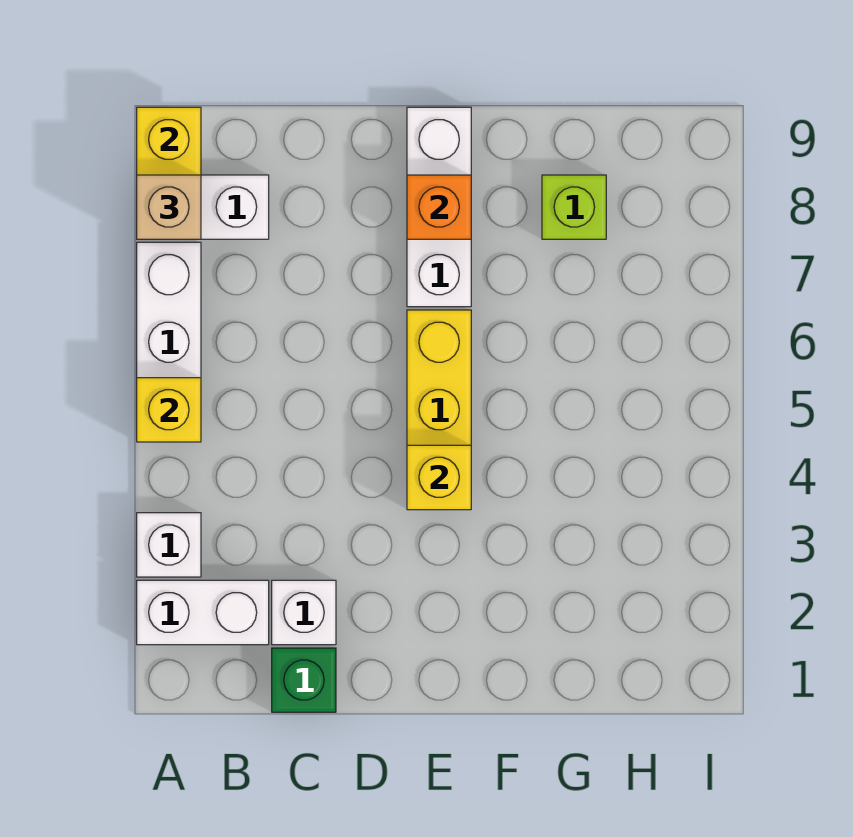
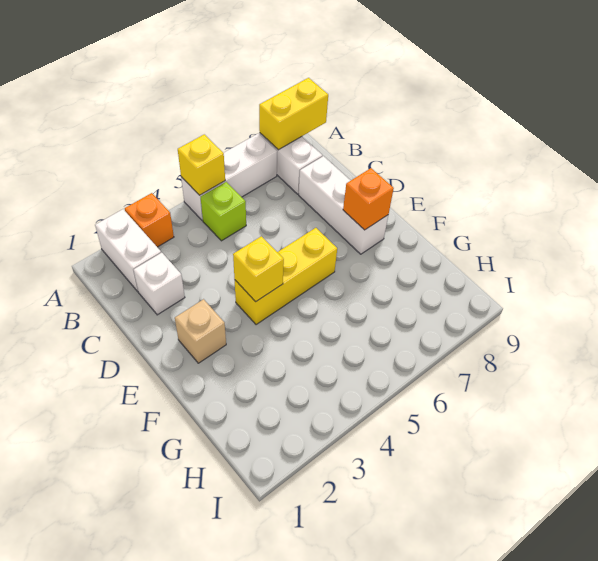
white 1x1 brick [137,513,201,577] -> orange 1x1 brick [125,193,174,247]
tan 1x1 brick [137,175,201,239] -> tan 1x1 brick moved to [175,299,226,363]
green 1x1 brick [272,648,336,712] -> none
white 1x3 brick [407,107,471,307] -> white 1x3 brick turned to [299,156,388,254]
lime 1x1 brick [542,175,606,239] -> lime 1x1 brick moved to [201,182,246,241]

